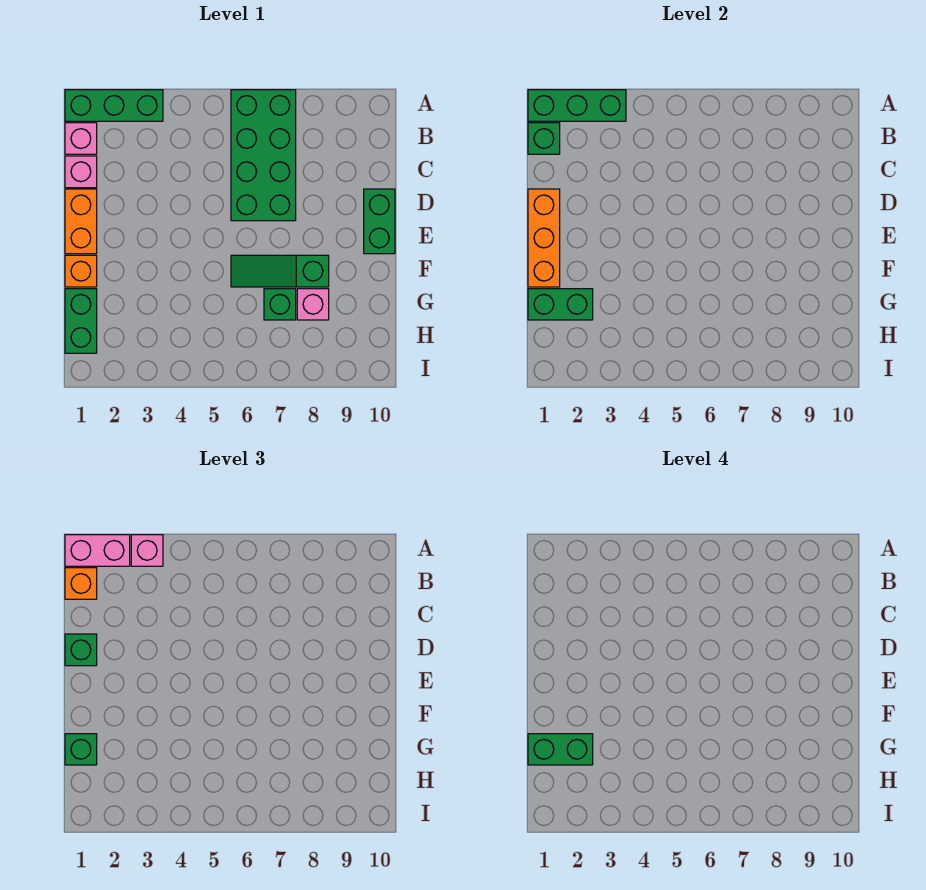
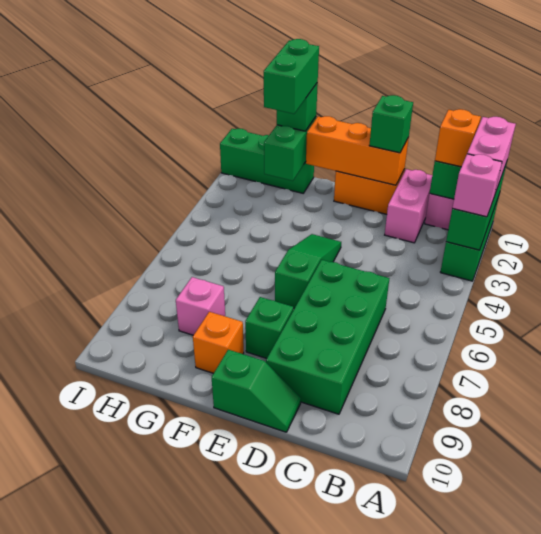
green 2x4 brick [231,90,296,221] -> green 2x4 brick turned to [266,260,389,414]
pink 1x1 brick [65,156,97,188] -> pink 1x2 brick [385,169,432,243]
green 1x2 brick [364,189,395,254] -> green 1x2 slope [212,350,301,432]
orange 1x1 brick [65,255,97,287] -> orange 1x1 brick moved to [193,312,244,373]
green 1x3 slope [231,255,329,287] -> green 1x3 slope moved to [275,234,341,308]
green 1x2 brick [65,289,97,353] -> green 1x3 brick [220,129,314,193]
green 1x1 brick [264,289,296,320] -> green 1x1 brick moved to [245,297,293,358]

